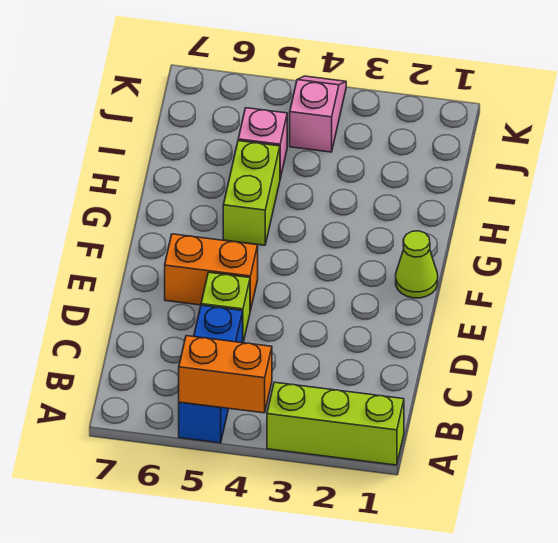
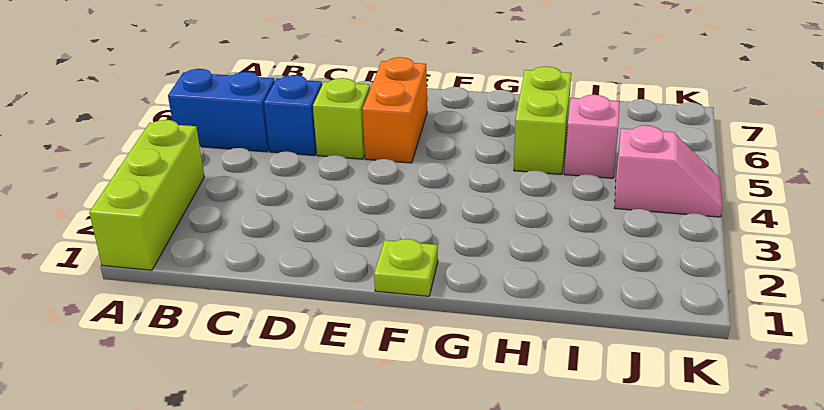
orange 1x2 brick [179,336,272,413] -> none
lime 1x1 cone [396,231,438,298] -> lime 1x1 plate [374,239,438,296]
lime 1x2 brick [223,141,280,245] -> lime 1x2 brick turned to [514,66,571,174]

